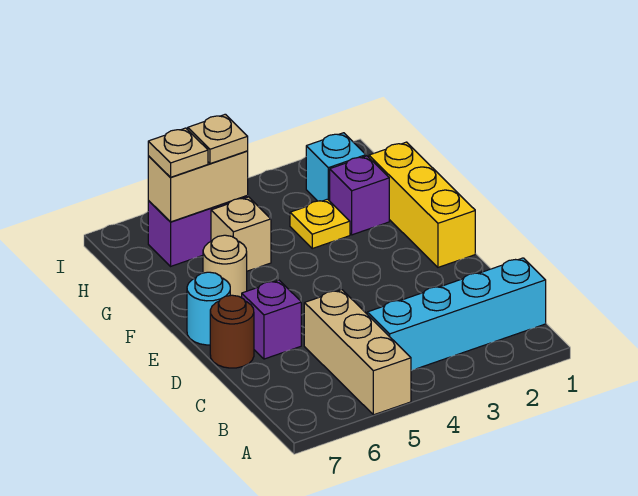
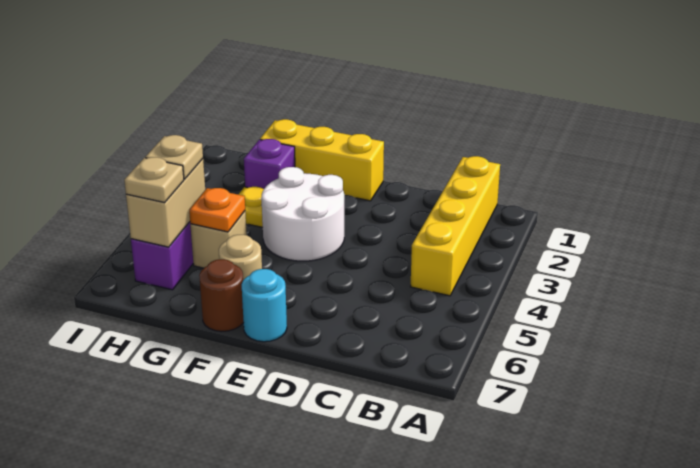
tan 1x3 brick [304,290,411,415] -> none
cyan 1x4 brick [367,258,546,371] -> yellow 1x4 brick [411,156,500,296]
purple 1x1 brick [242,280,301,359] -> none
brown 1x1 round brick [210,295,254,368] -> brown 1x1 round brick moved to [199,259,244,331]
none -> white 2x2 round brick [261,167,344,261]
none -> orange 1x1 plate [189,188,245,232]
cyan 1x1 brick [306,133,366,201] -> none

